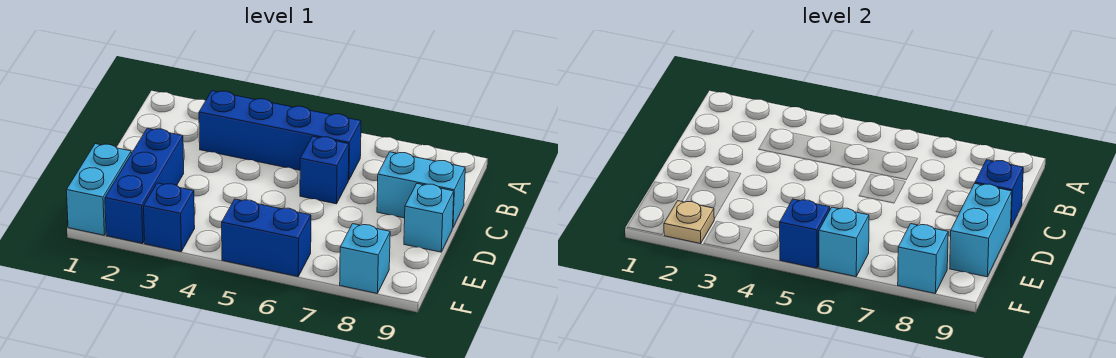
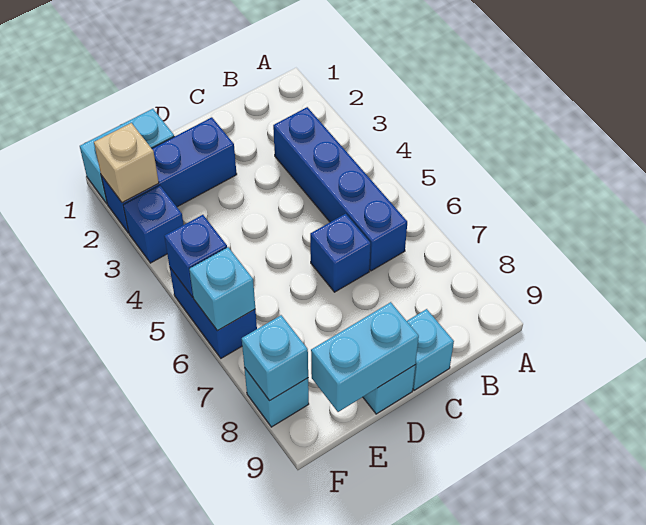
cyan 1x2 brick [377,152,465,227] -> cyan 1x1 brick [407,309,454,390]
blue 1x1 brick [975,160,1023,227] -> none
tan 1x1 plate [664,201,714,244] -> tan 1x1 brick [94,123,159,203]

